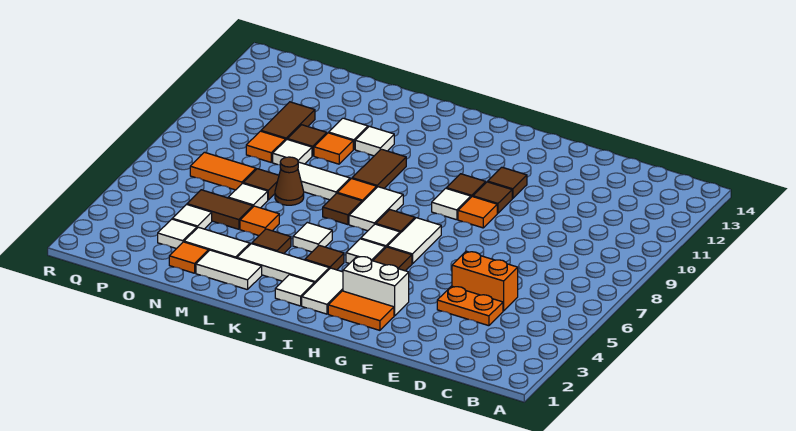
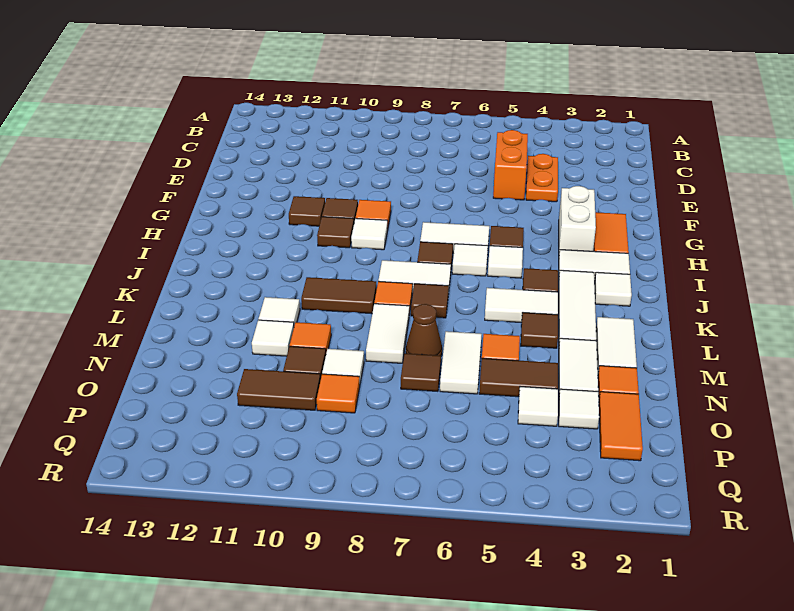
white 1x1 tile [293,223,332,252] -> white 1x2 tile [485,288,558,323]
brown 1x2 tile [187,190,253,229] -> brown 1x2 tile turned to [479,358,558,397]
white 1x1 tile [228,183,268,208] -> white 1x2 tile [440,331,482,394]
orange 1x2 tile [190,152,256,190] -> orange 1x2 tile moved to [599,392,643,461]

